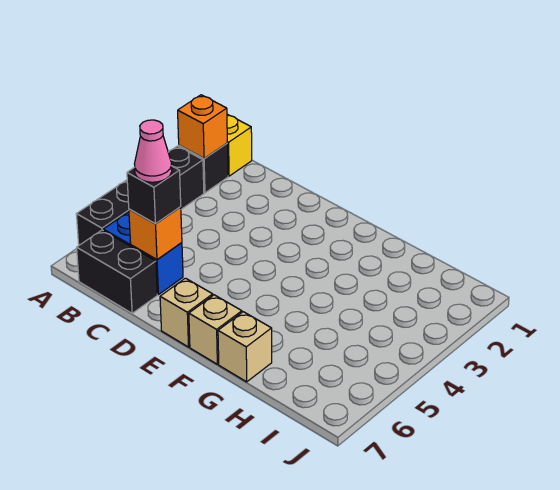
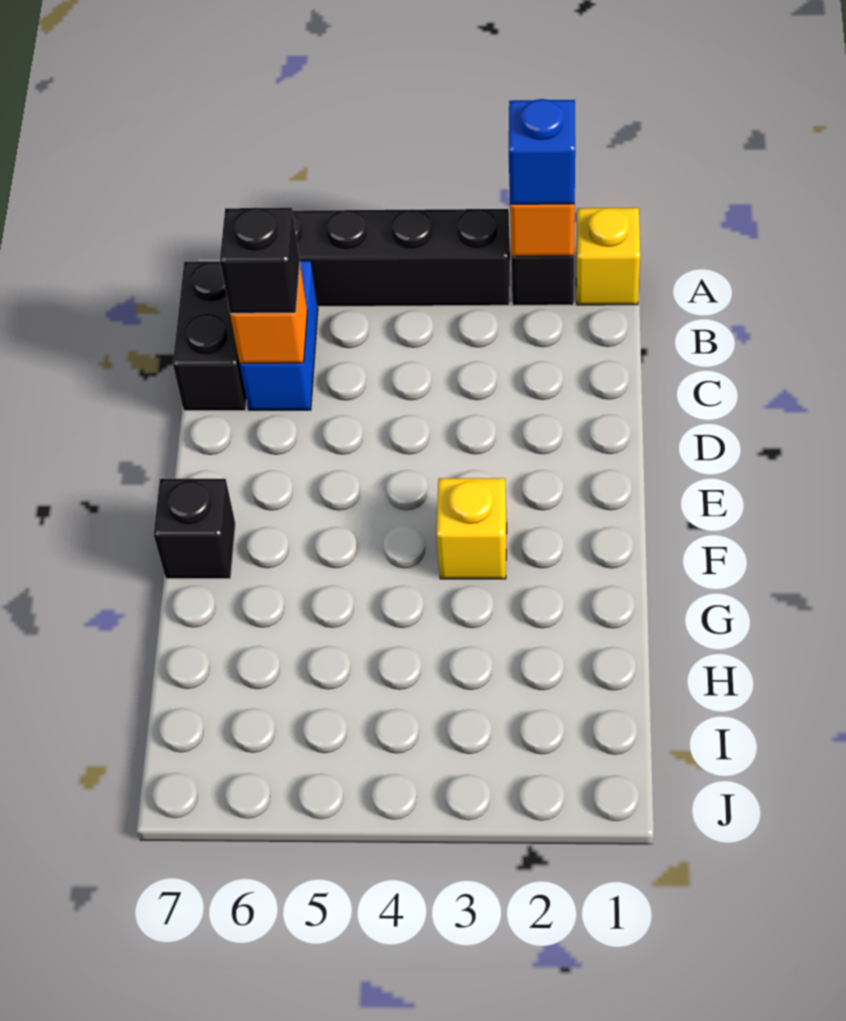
none -> blue 1x1 brick [509,99,575,204]
pink 1x1 cone [135,120,172,182] -> none
tan 1x1 brick [160,278,213,347] -> none
none -> yellow 1x1 brick [436,478,507,579]
tan 1x1 brick [189,295,242,364] -> black 1x1 brick [154,479,235,579]
tan 1x1 brick [218,312,272,382] -> none

